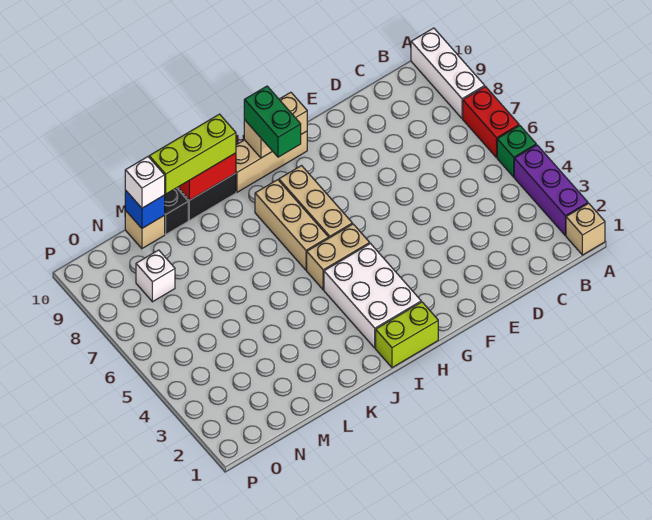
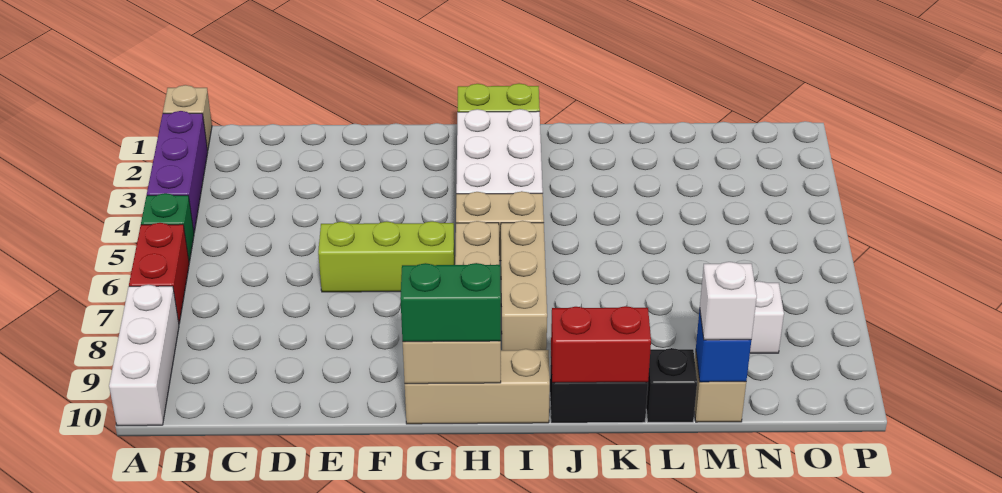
green 1x2 brick [244,86,301,157] -> green 1x2 brick turned to [400,263,501,342]
lime 1x3 brick [149,114,236,194] -> lime 1x3 brick moved to [318,221,455,292]

